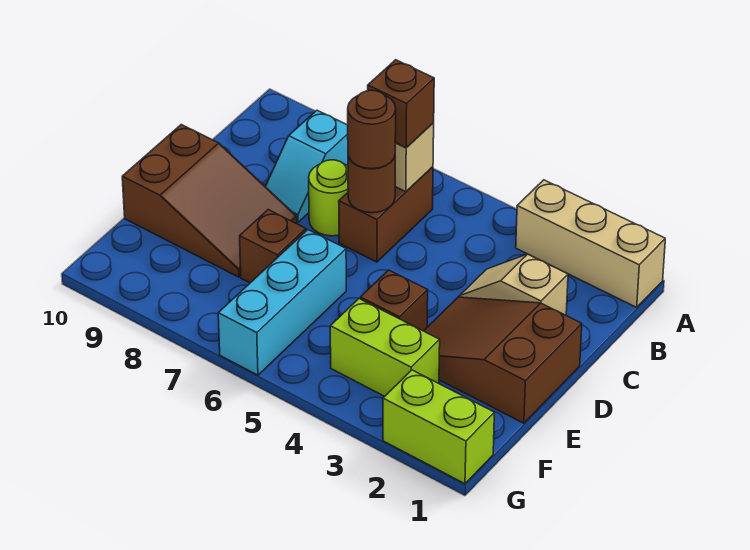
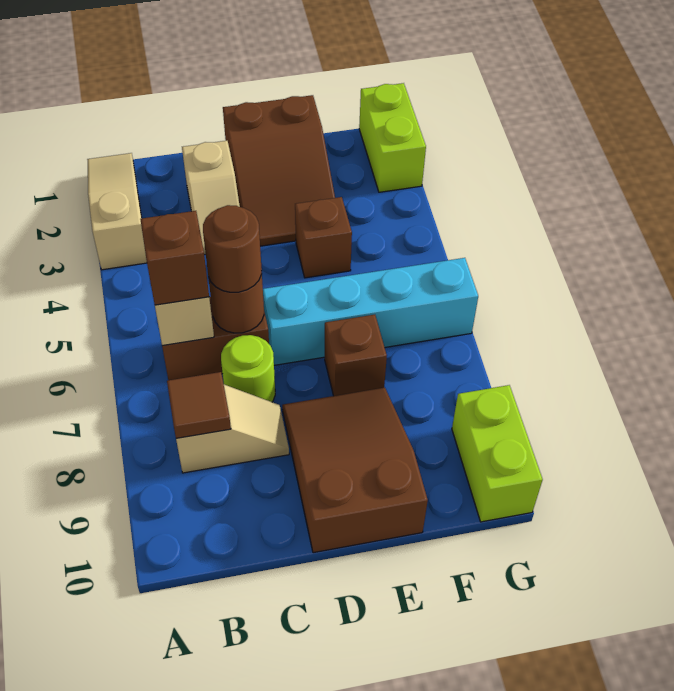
tan 1x3 brick [516,180,665,307] -> tan 1x3 slope [87,153,147,270]
cyan 1x2 slope [265,110,348,222] -> tan 1x2 slope [176,385,289,473]
none -> brown 1x1 tile [167,372,231,438]
cyan 1x3 brick [218,230,346,375] -> cyan 1x4 brick [263,258,478,365]
lime 1x2 brick [330,299,440,396] -> lime 1x2 brick moved to [452,385,543,522]

